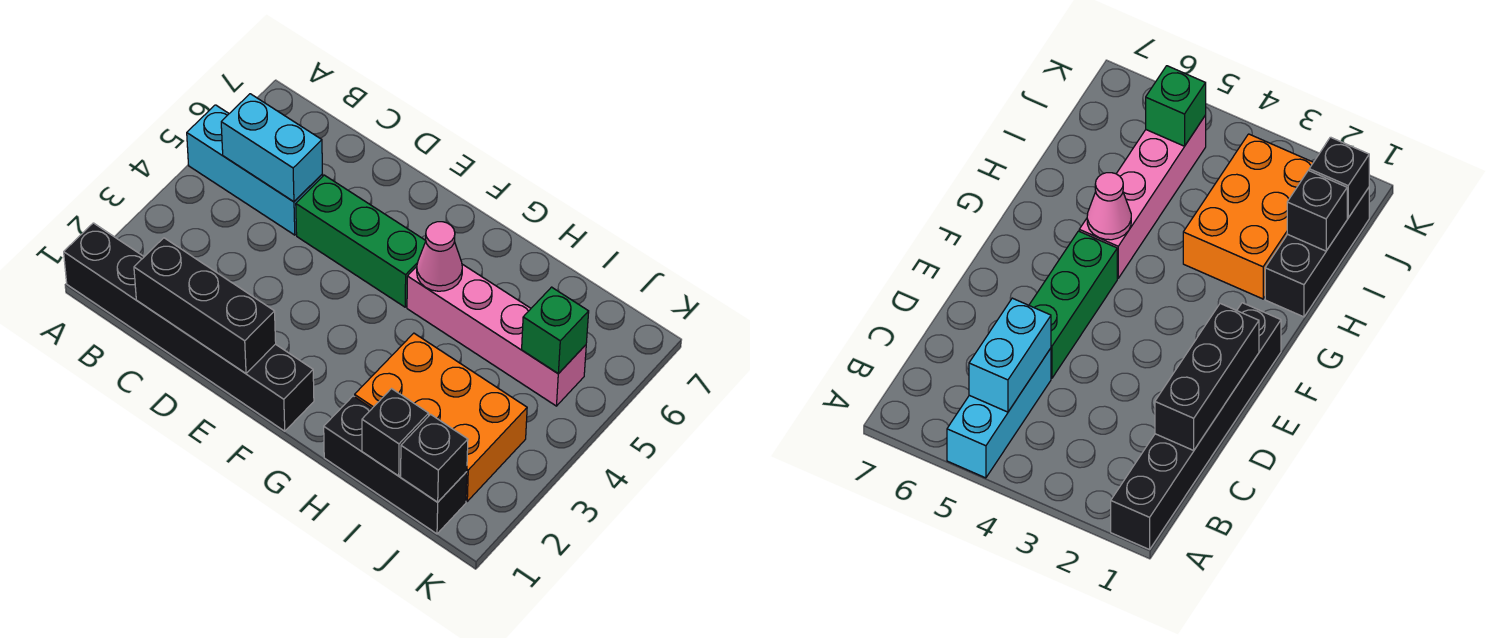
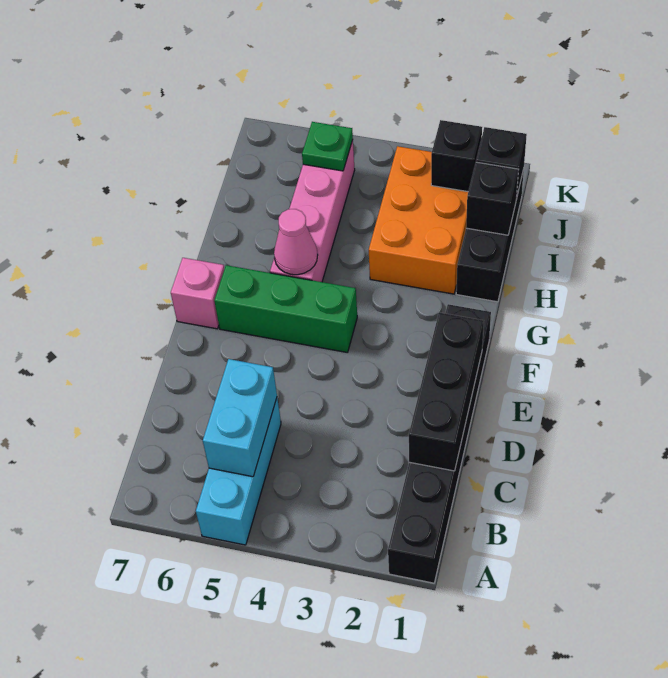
green 1x3 brick [296,175,426,307] -> green 1x3 brick turned to [214,265,357,353]
none -> pink 1x1 brick [171,258,224,329]
none -> black 1x1 brick [431,120,482,192]
green 1x1 brick [522,287,589,374] -> green 1x1 plate [302,122,353,171]

